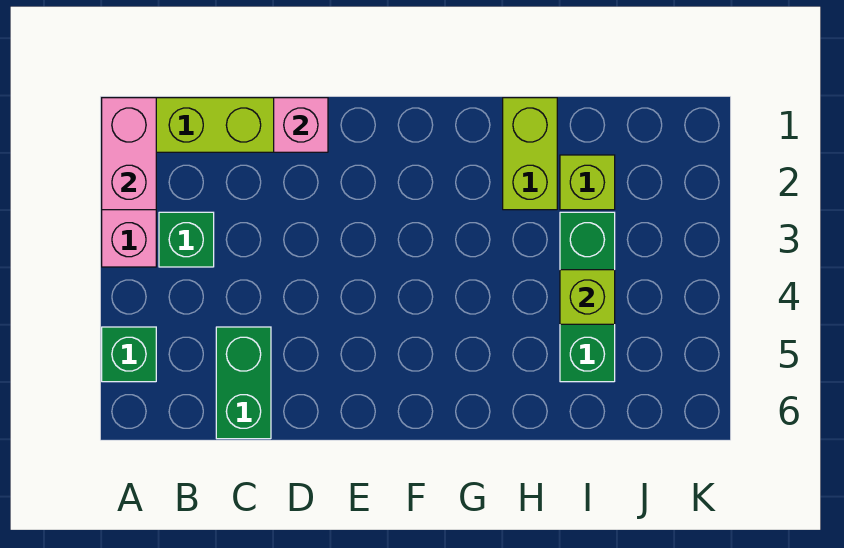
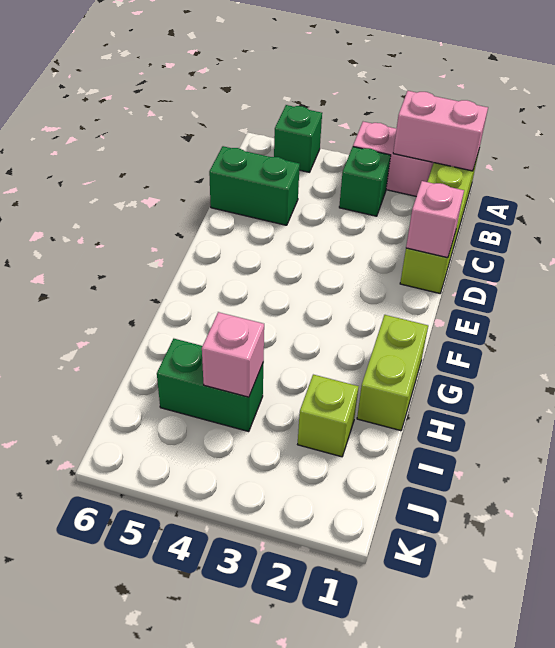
lime 1x2 brick [503,98,557,210] -> lime 1x2 brick turned to [357,315,428,431]
green 1x3 brick [560,212,615,382] -> green 1x2 brick [157,338,263,431]
lime 1x1 brick [560,270,615,324] -> pink 1x1 brick [202,312,264,397]

